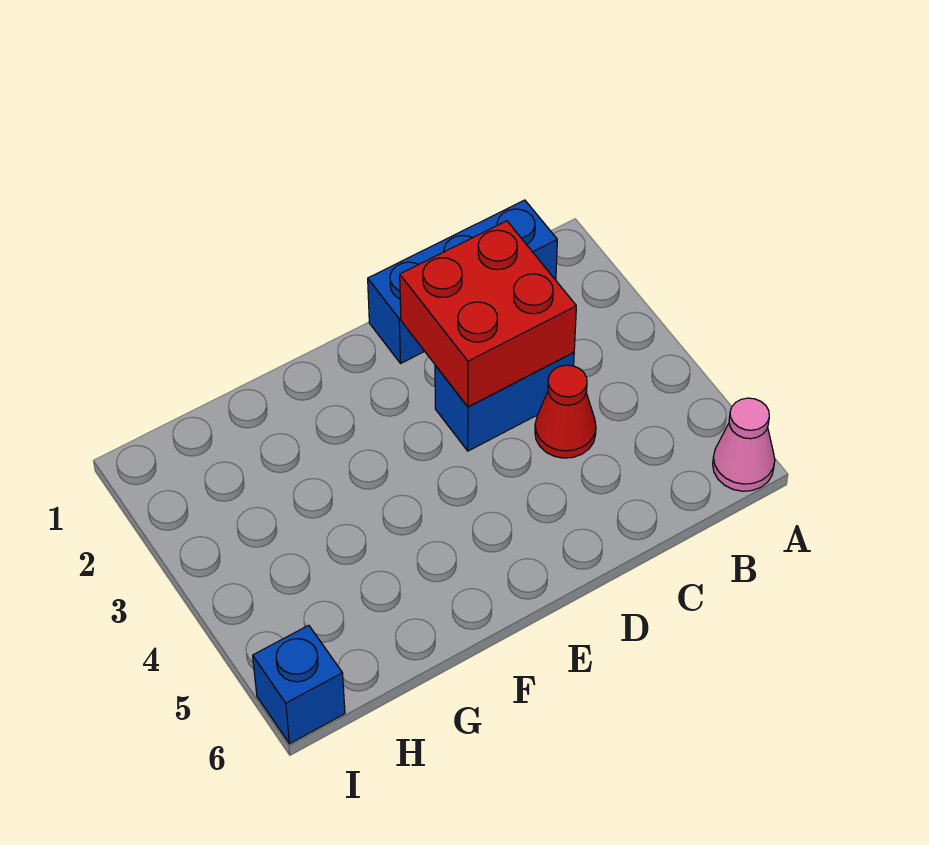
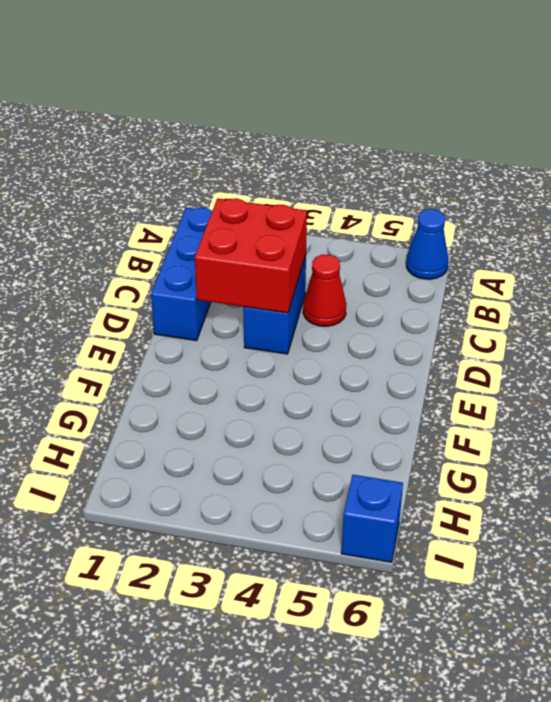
pink 1x1 cone [713,398,775,491] -> blue 1x1 cone [406,209,448,279]

